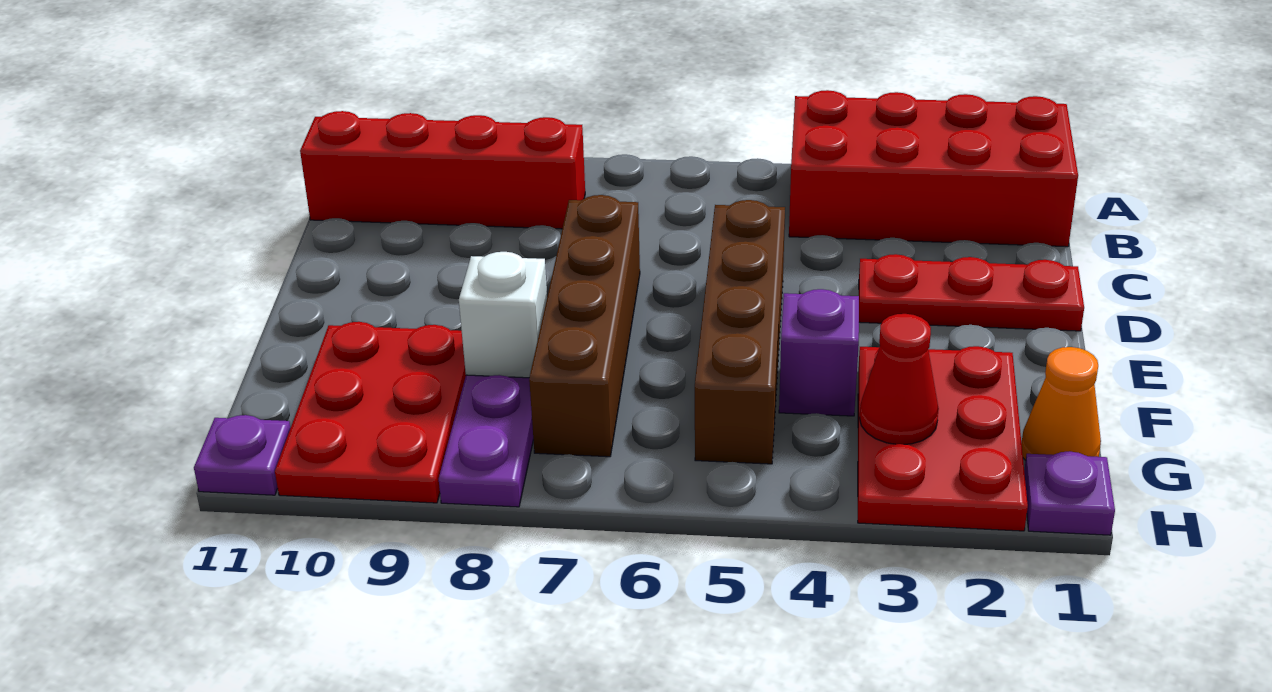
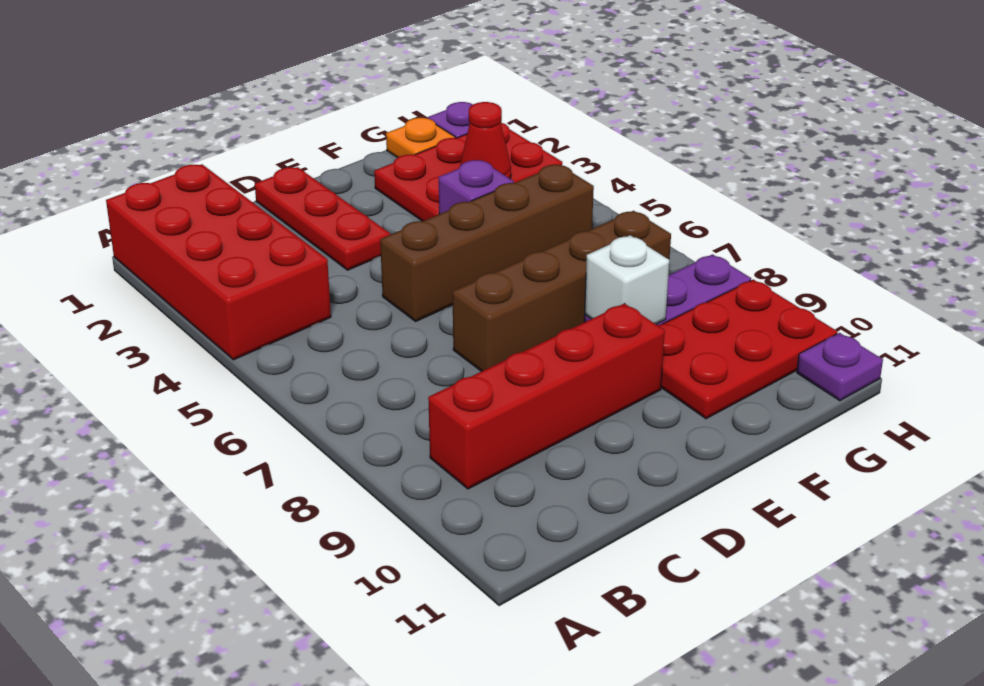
red 1x4 brick [300,111,585,229] -> red 1x4 brick turned to [428,303,665,489]
orange 1x1 cone [1022,347,1101,460] -> orange 1x1 plate [386,118,455,158]

